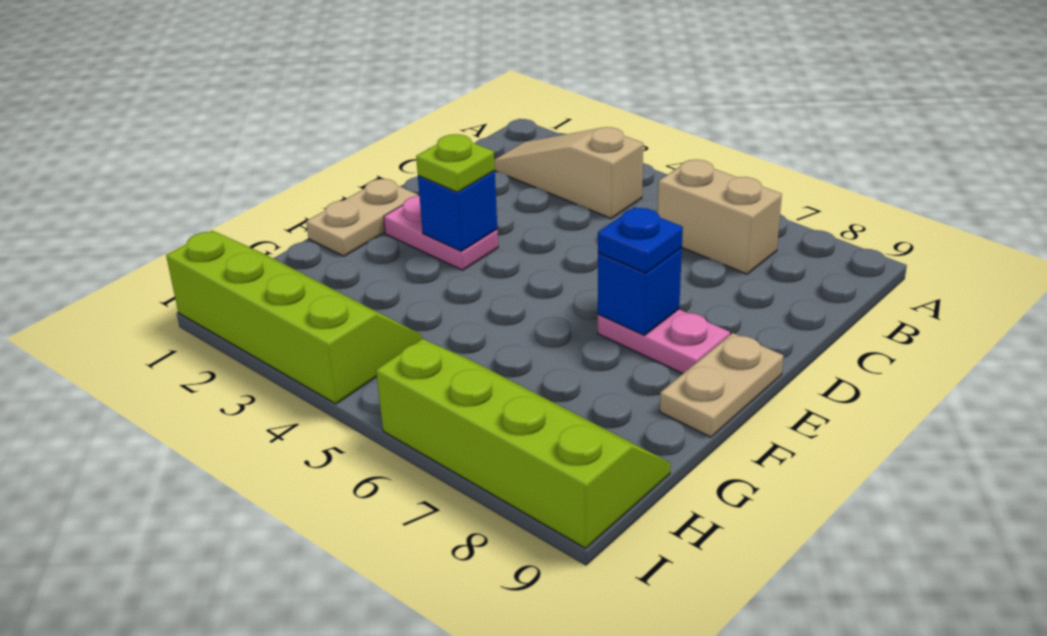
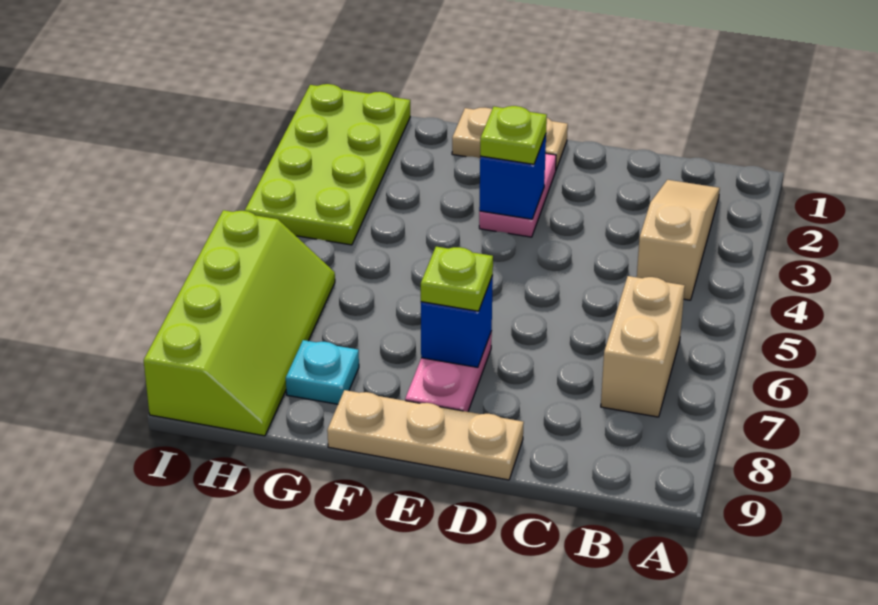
blue 1x1 plate [598,207,683,273] -> lime 1x1 plate [421,247,493,311]
tan 1x2 plate [660,333,783,437] -> tan 1x3 plate [327,390,524,480]
none -> cyan 1x1 plate [286,340,359,404]
lime 2x4 slope [166,231,422,404] -> lime 2x4 plate [245,84,410,245]

